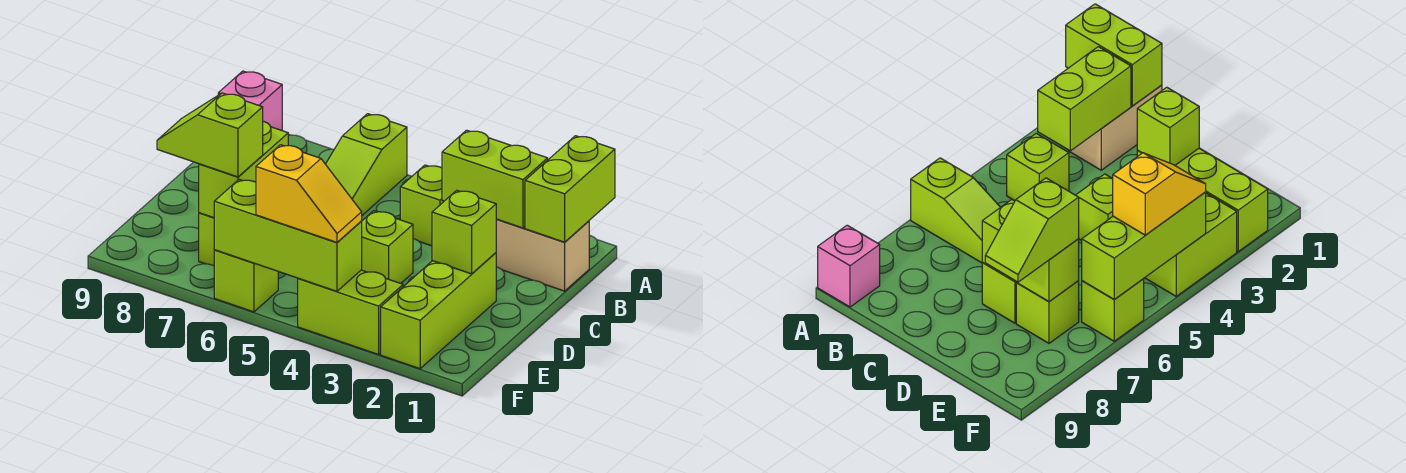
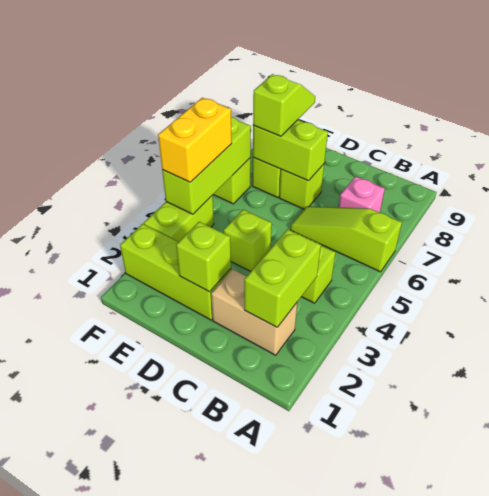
lime 1x2 brick [525,136,615,242] -> none
pink 1x1 brick [218,71,282,130] -> pink 1x1 brick moved to [338,176,385,213]
tan 1x2 brick [496,219,589,291] -> tan 1x2 brick turned to [211,269,297,355]
yellow 1x2 slope [256,145,362,242] -> yellow 1x2 brick [158,98,232,182]

